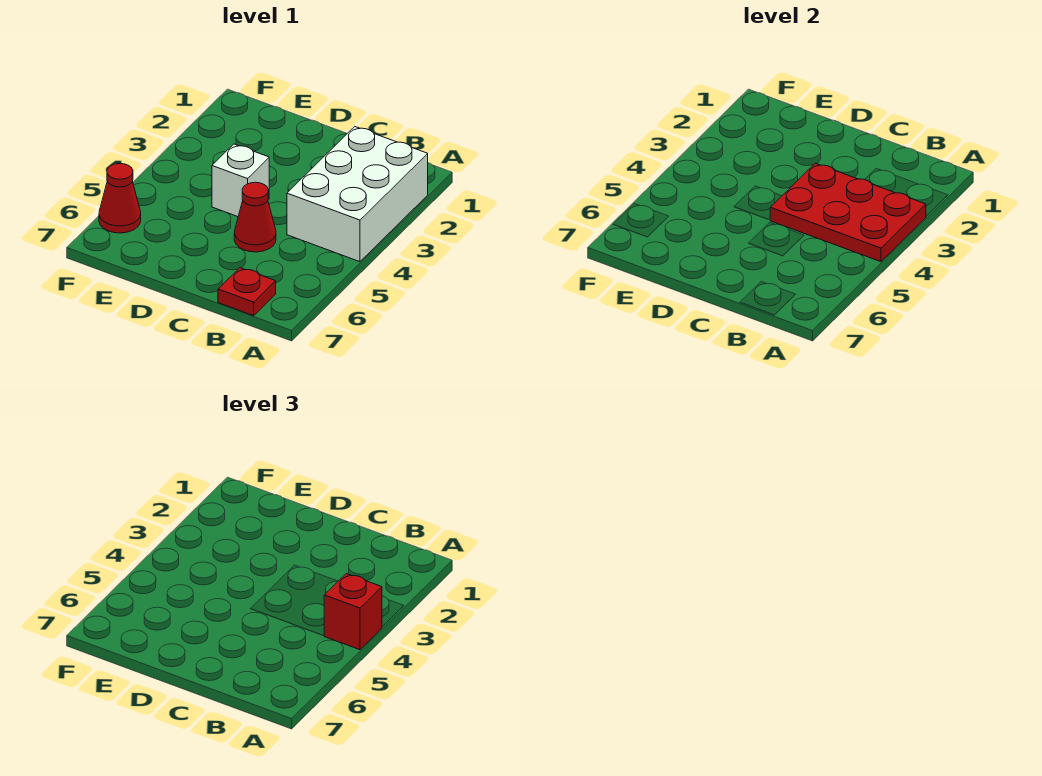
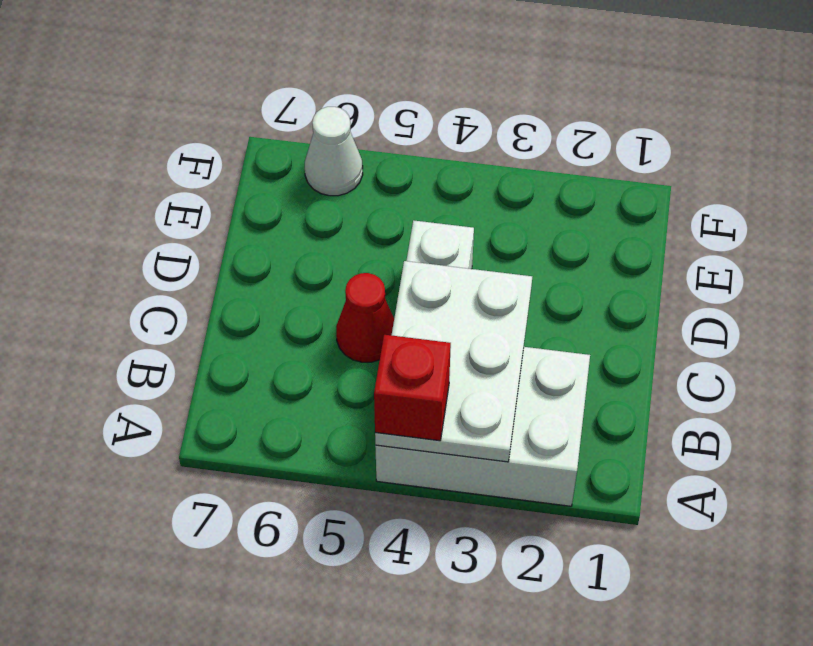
red 2x3 plate [770,163,926,262] -> white 2x3 plate [375,261,532,462]
red 1x1 plate [218,268,276,316] -> none
red 1x1 cone [99,164,141,233] -> white 1x1 cone [305,107,363,196]

